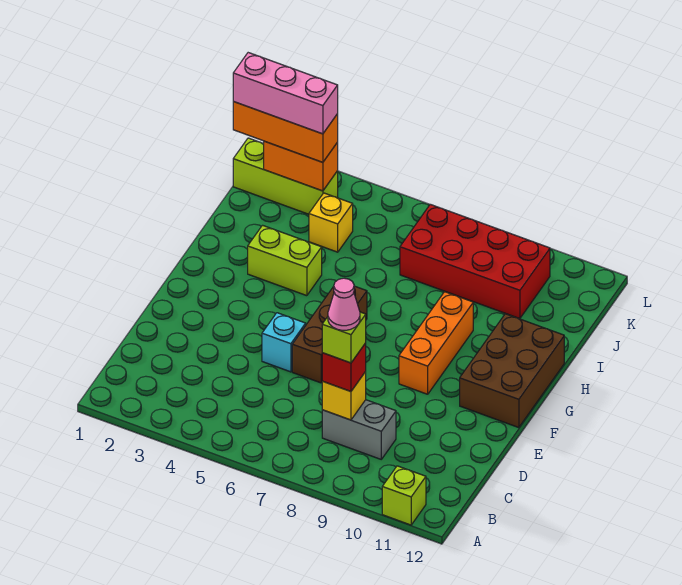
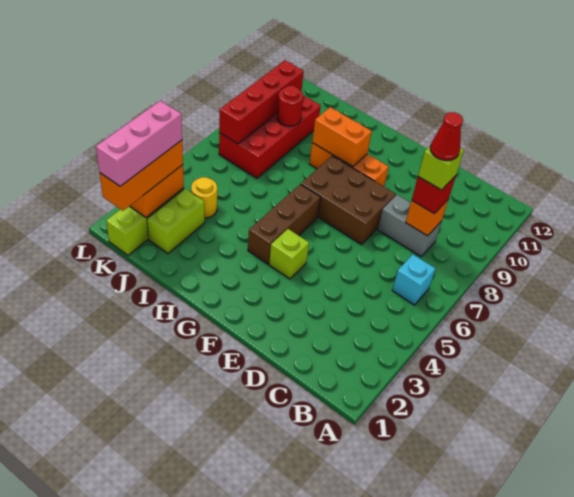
lime 1x1 brick [382,466,426,525] -> lime 1x1 brick moved to [269,229,309,279]
grey 1x2 brick [322,400,396,459] -> grey 1x2 brick turned to [378,195,441,257]
yellow 1x1 brick [322,372,366,420] -> orange 1x1 brick [406,199,449,236]
pink 1x1 cone [328,278,360,330] -> red 1x1 cone [430,112,463,160]
cyan 1x1 brick [262,313,306,372] -> cyan 1x1 brick moved to [392,254,436,305]
brown 1x3 brick [292,286,367,383] -> brown 1x3 brick turned to [248,184,321,264]
brown 2x3 brick [460,314,564,428] -> brown 2x3 brick moved to [301,156,396,244]
none -> orange 1x2 brick [312,107,372,167]
lime 1x2 brick [248,225,322,296] -> lime 1x2 brick moved to [147,189,205,253]
yellow 1x1 brick [309,193,353,252] -> yellow 1x1 round brick [191,177,217,218]
none -> red 1x1 round brick [277,86,303,126]
none -> red 1x4 brick [219,60,304,144]

